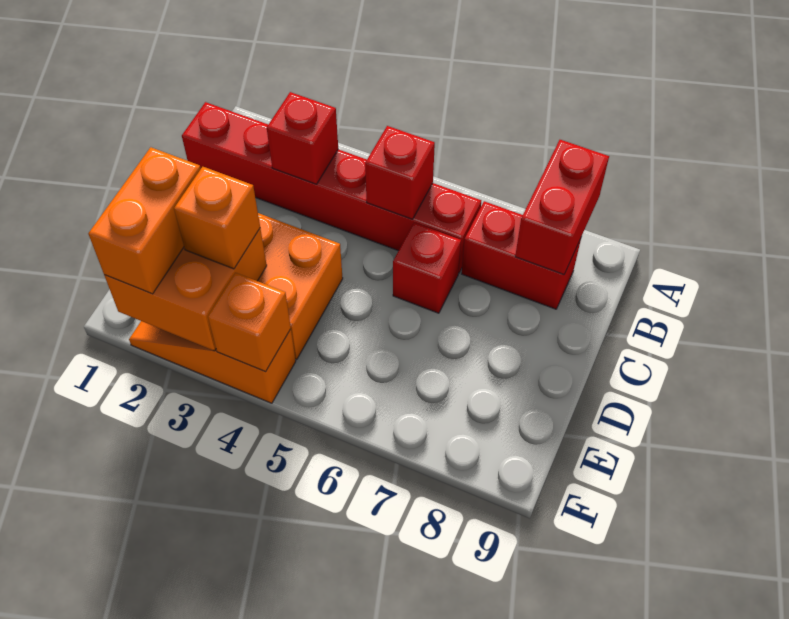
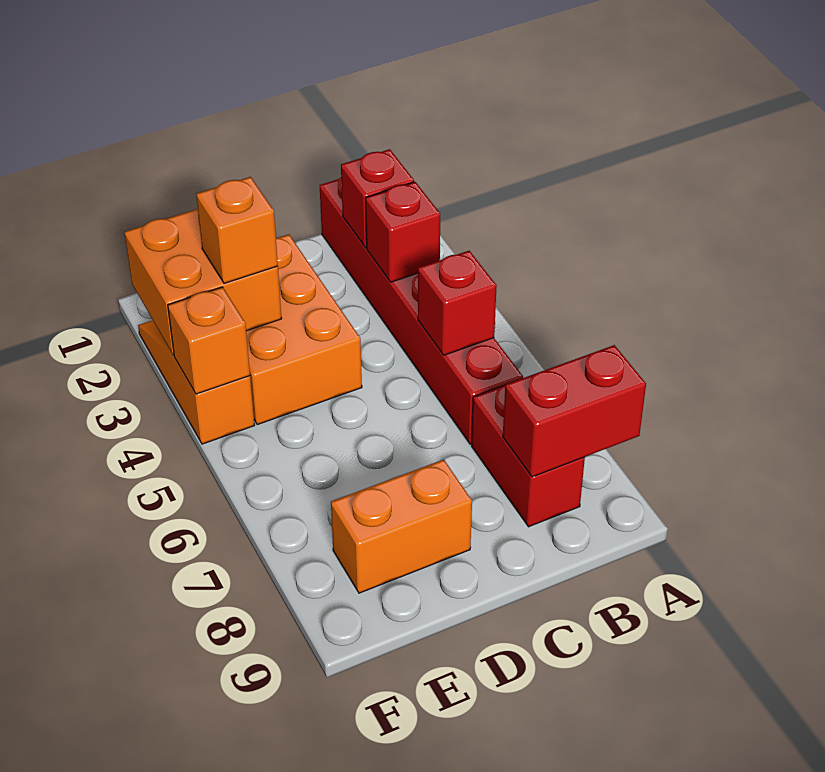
red 1x1 brick [393,223,461,313] -> red 1x1 brick moved to [341,149,414,248]
orange 1x2 brick [88,147,201,294] -> orange 1x2 brick moved to [331,459,472,593]

